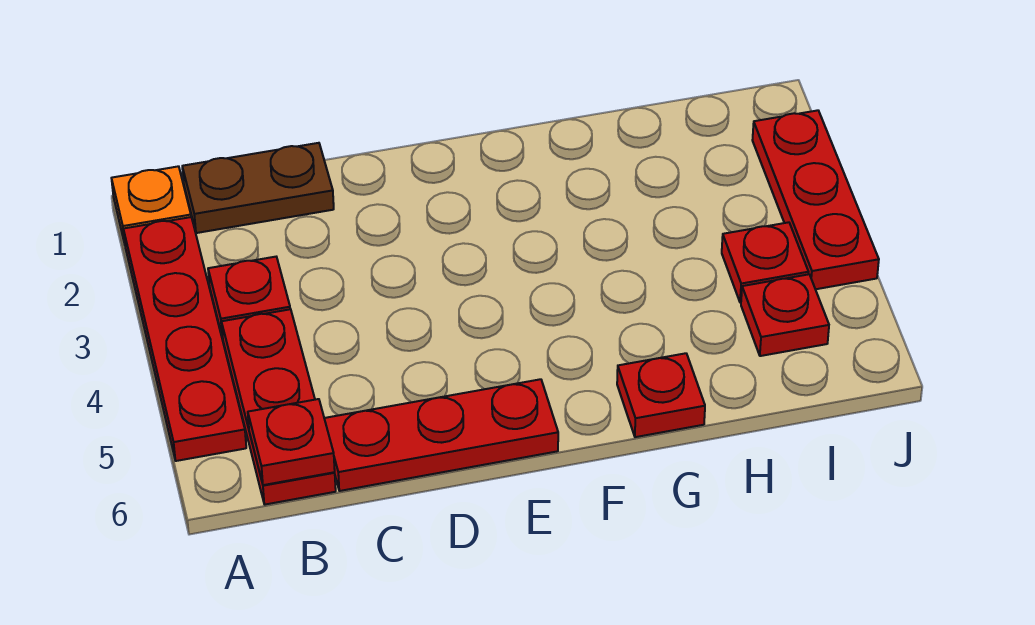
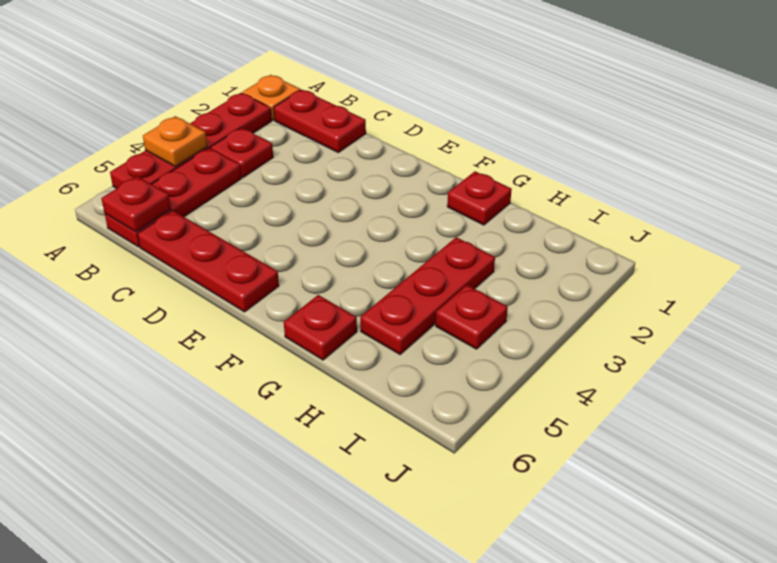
none -> orange 1x1 plate [143,116,207,167]
brown 1x2 plate [182,143,334,233] -> red 1x2 plate [274,90,366,153]
red 1x1 plate [741,274,829,356] -> red 1x1 plate moved to [447,171,512,225]
red 1x3 plate [752,110,879,289] -> red 1x3 plate moved to [360,237,495,354]

